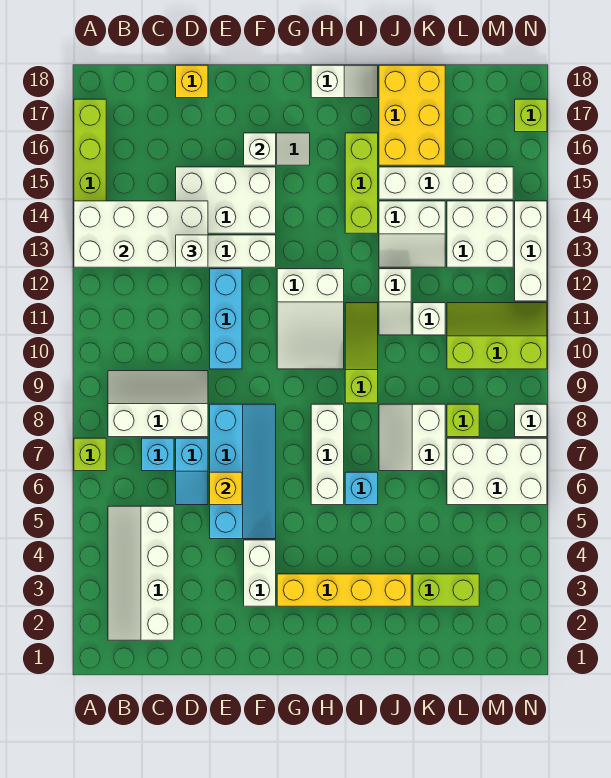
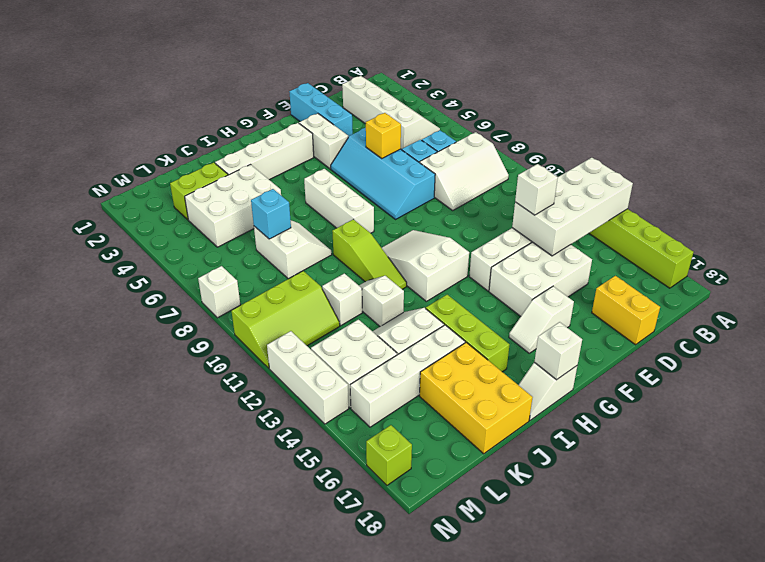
lime 1x1 brick [74,438,106,471] -> none
yellow 1x1 brick [176,65,208,98] -> yellow 1x2 brick [592,276,660,345]
cyan 1x3 brick [210,269,242,369] -> cyan 1x3 brick moved to [289,83,353,137]
white 1x1 brick [244,133,276,165] -> white 1x1 brick moved to [534,322,582,380]
yellow 1x4 brick [277,574,411,606] -> white 1x4 brick [215,123,314,180]
cyan 1x1 brick [345,472,378,505] -> cyan 1x1 brick moved to [251,189,291,239]
white 2x3 brick [447,438,547,505] -> white 2x3 brick moved to [185,165,281,247]
lime 1x1 brick [447,404,479,437] -> none

